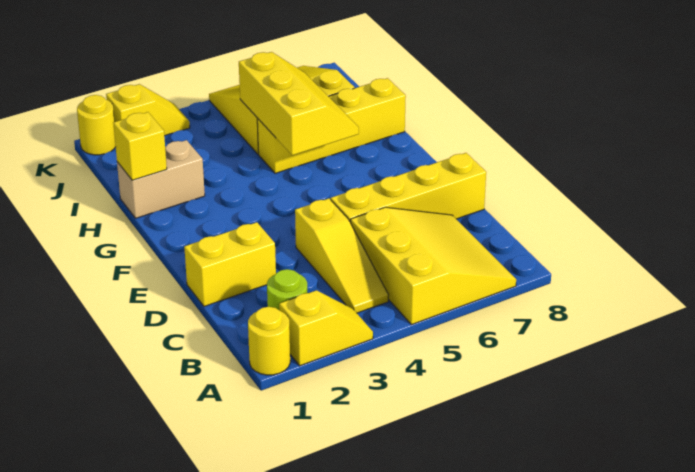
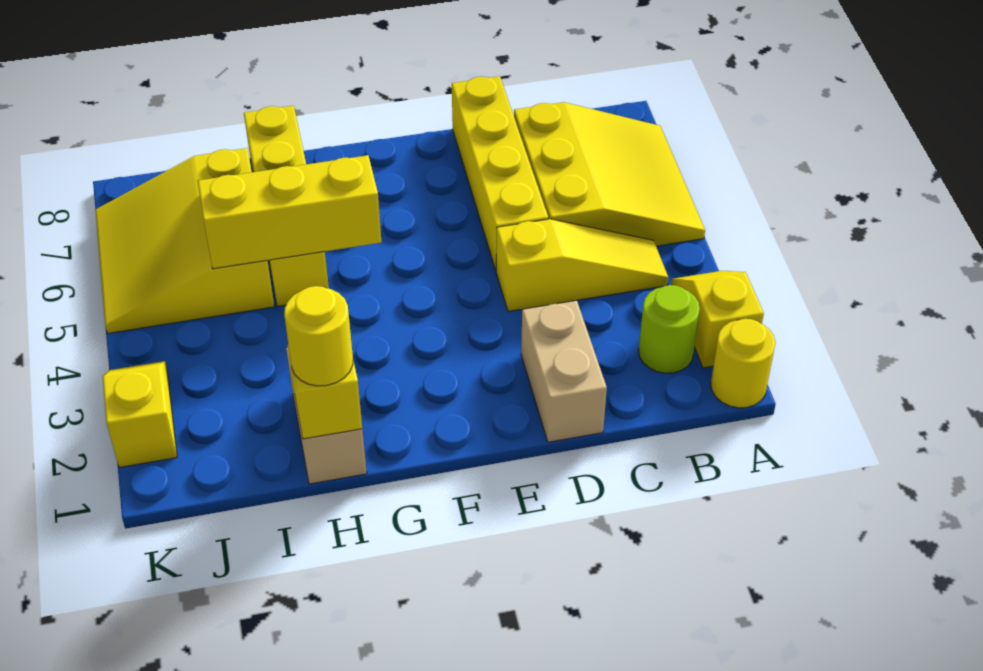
yellow 3x3 slope [351,207,516,325] -> yellow 3x3 slope turned to [514,102,705,246]
yellow 1x2 brick [184,222,276,306] -> tan 1x2 brick [521,301,607,442]
yellow 1x1 round brick [77,95,116,155] -> yellow 1x1 round brick moved to [284,286,353,386]

